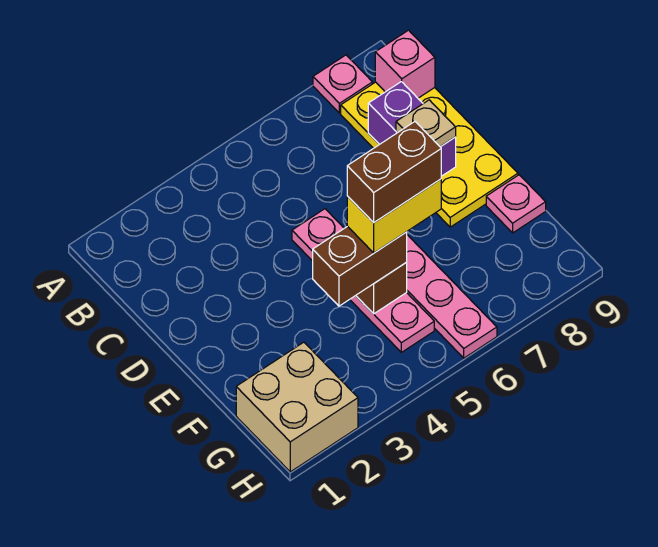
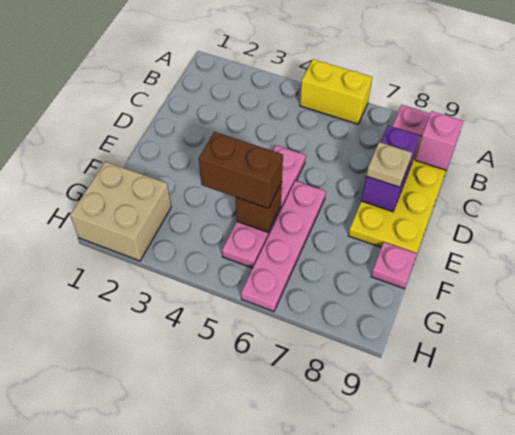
yellow 1x2 brick [347,179,441,253] -> yellow 1x2 brick moved to [300,59,372,124]
brown 1x2 brick [347,122,441,223] -> none

